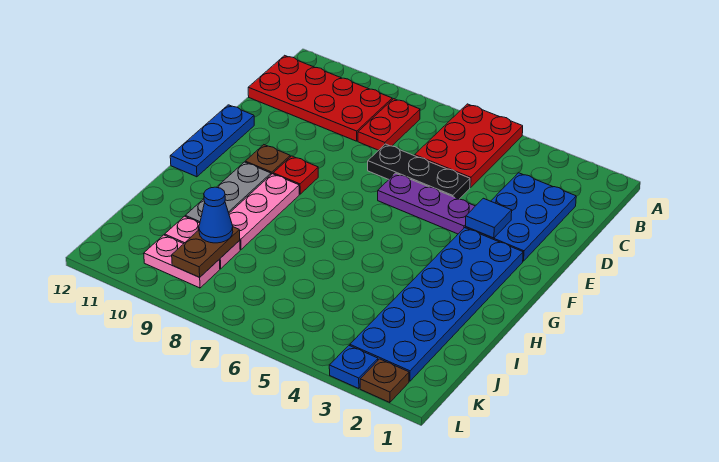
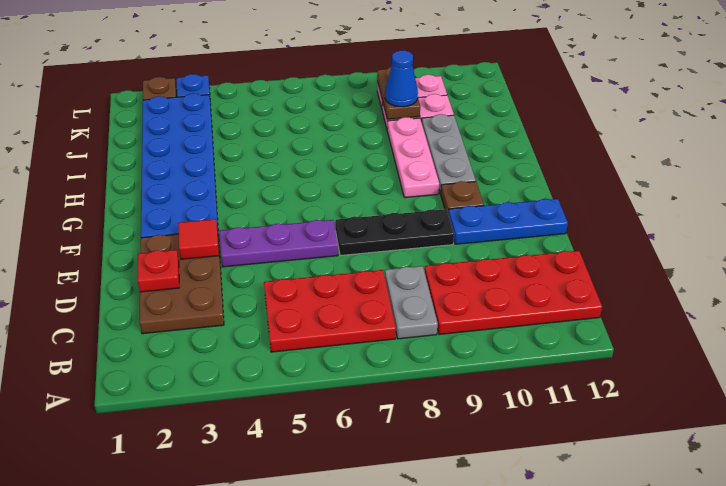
red 2x3 plate [414,104,523,188] -> red 2x3 plate turned to [264,270,396,352]
red 1x2 plate [358,99,420,150] -> grey 1x2 plate [385,266,438,339]
blue 2x3 plate [465,173,576,261] -> brown 2x3 plate [139,234,224,334]
black 1x3 plate [368,144,470,199] -> black 1x3 plate moved to [335,209,454,256]
blue 1x1 tile [466,198,512,238] -> red 1x1 tile [178,219,219,259]
blue 1x3 plate [170,105,254,177] -> blue 1x3 plate turned to [448,199,568,244]
red 1x1 plate [273,156,318,194] -> red 1x1 plate moved to [138,250,179,292]

